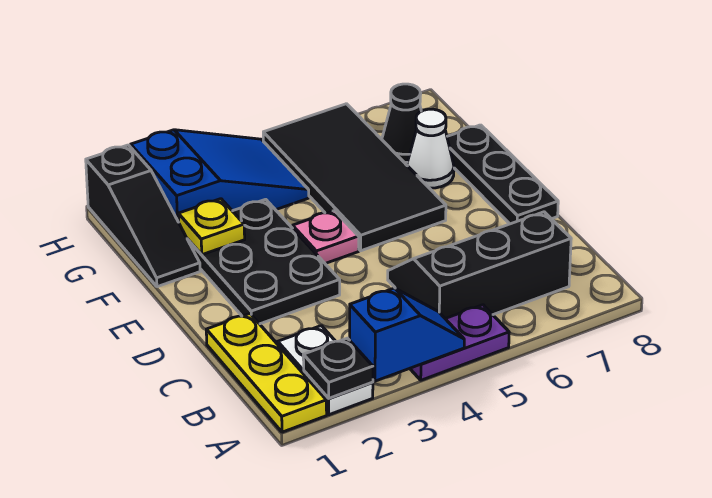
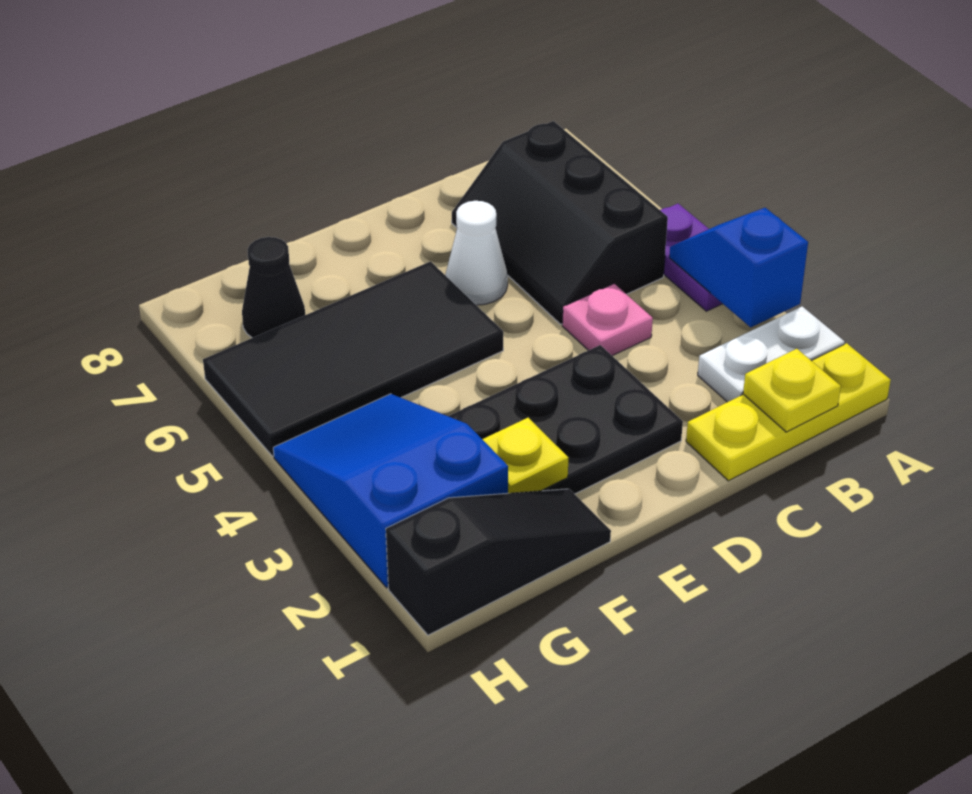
black 1x1 plate [303,338,373,398] -> none
none -> yellow 1x1 plate [743,349,841,432]
black 1x3 plate [447,125,558,224] -> none
pink 1x1 plate [293,211,359,263] -> pink 1x1 plate moved to [562,284,653,356]
white 1x1 cone [407,109,454,188] -> white 1x1 cone moved to [445,201,508,305]

